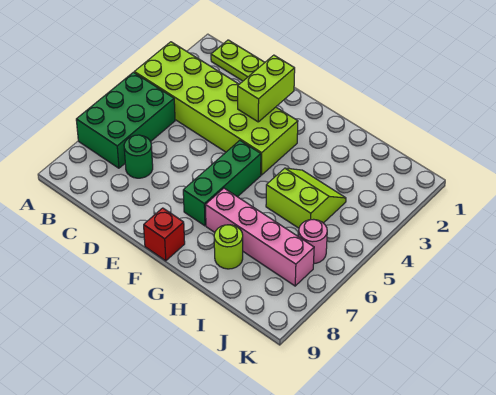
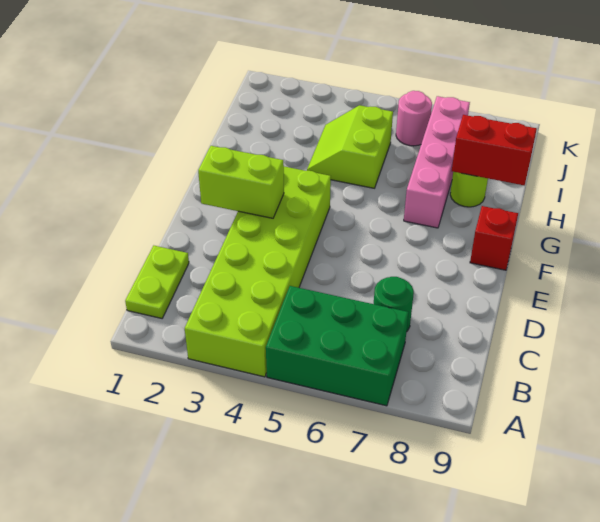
green 1x3 brick [183,141,261,226] -> none
none -> red 1x2 brick [452,115,537,185]

